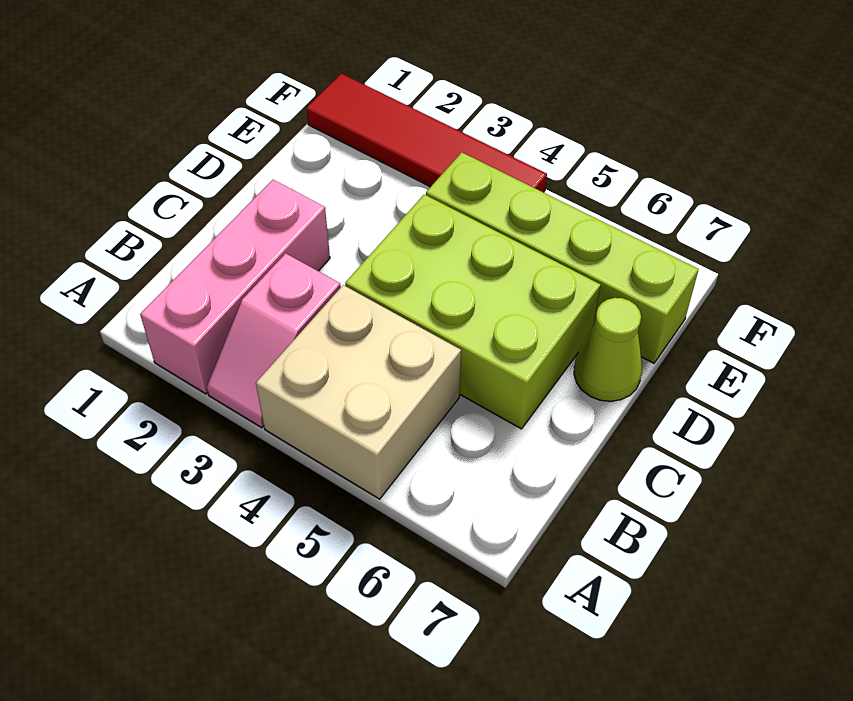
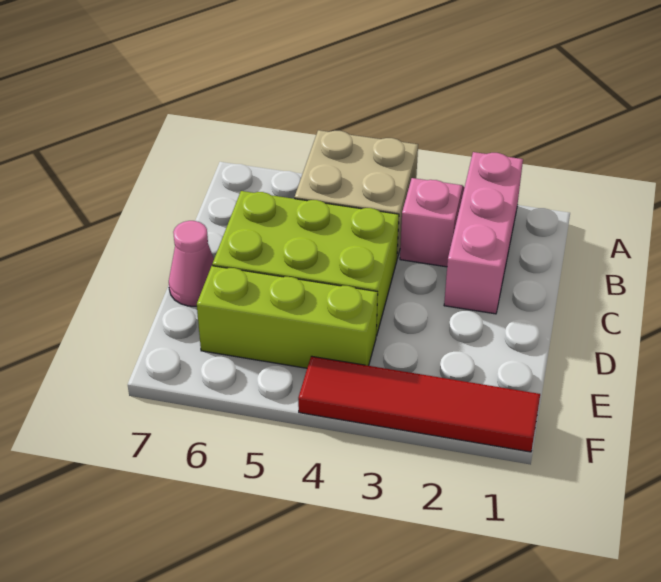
lime 1x1 cone [574,298,642,401] -> pink 1x1 cone [169,221,214,306]
lime 1x4 brick [426,152,699,363] -> lime 1x3 brick [197,266,378,368]

